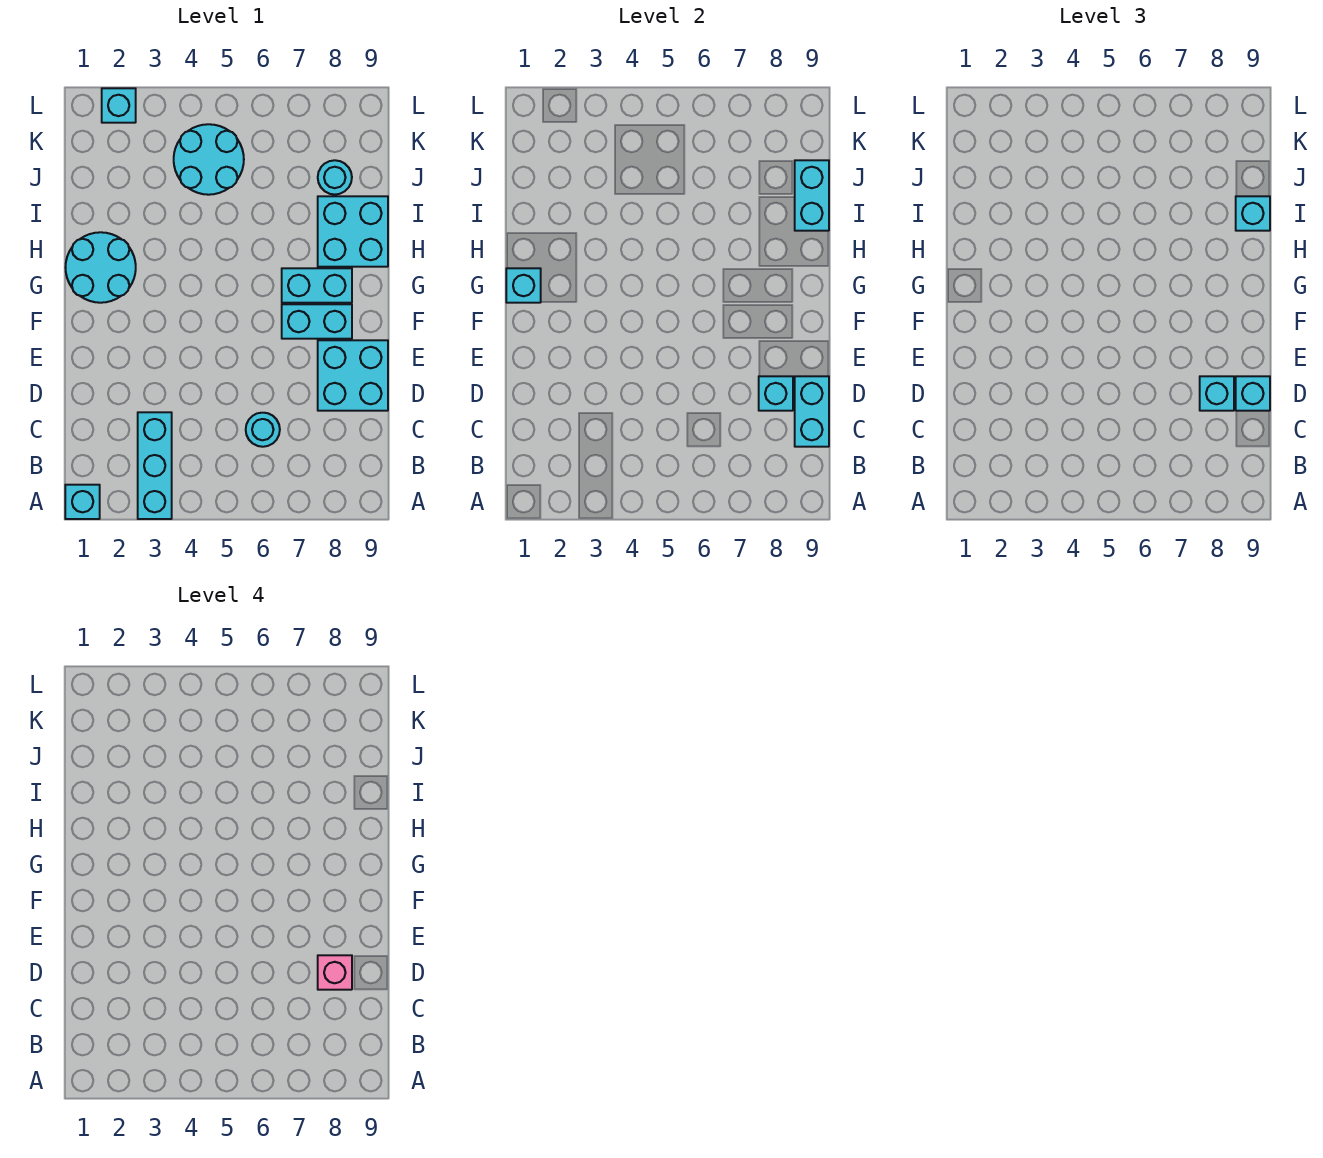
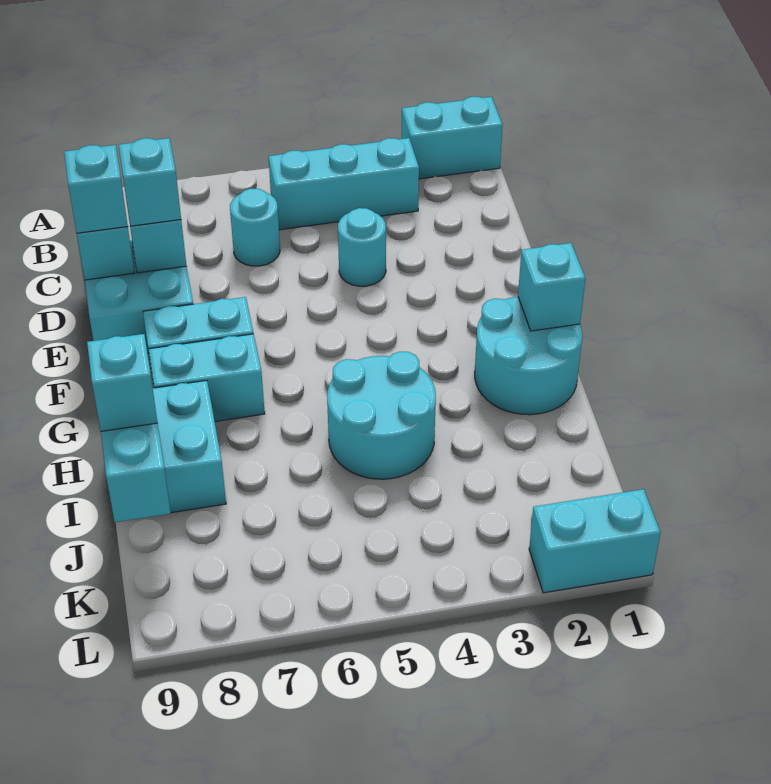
cyan 1x1 brick [65,485,100,519] -> cyan 1x2 brick [402,97,503,179]
cyan 1x3 brick [138,412,172,519] -> cyan 1x3 brick turned to [269,138,419,230]
pink 1x1 brick [318,955,352,990] -> none
cyan 2x2 round brick [174,124,244,195] -> cyan 2x2 round brick moved to [327,352,436,479]
cyan 1x1 round brick [318,160,352,195] -> cyan 1x1 round brick moved to [338,208,386,286]
cyan 1x1 brick [102,88,136,123] -> cyan 1x2 brick [529,489,660,593]

